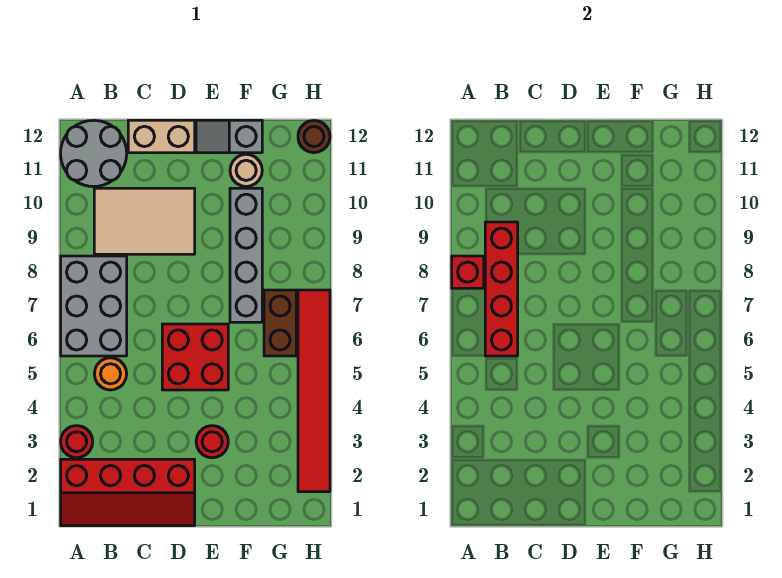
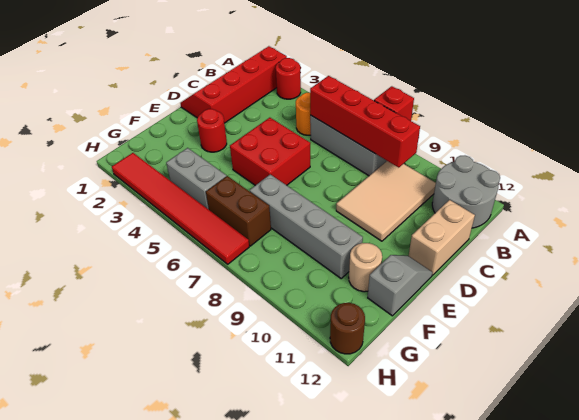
none -> grey 1x2 brick [166,148,226,209]

